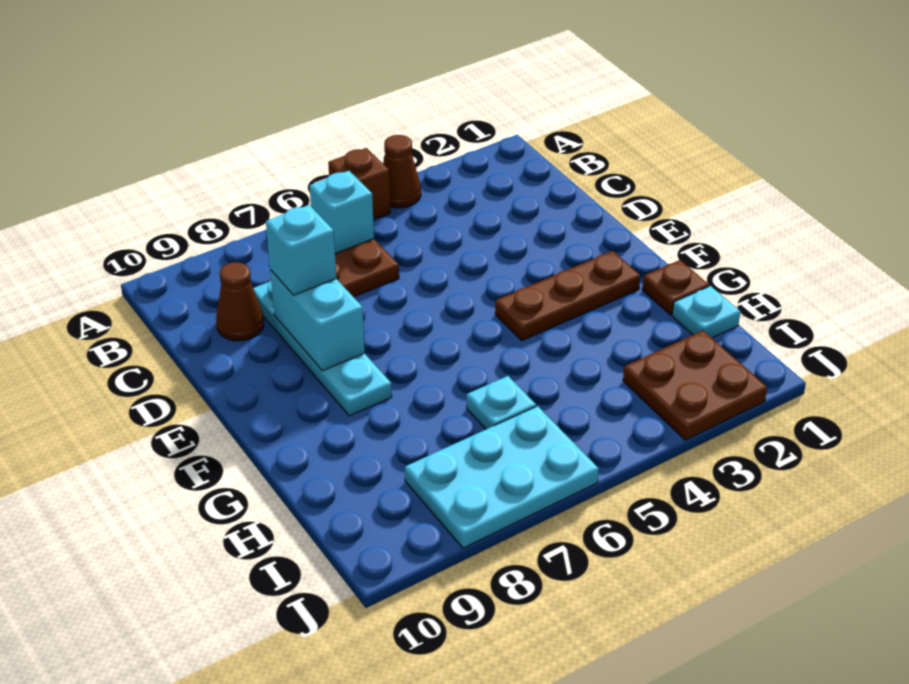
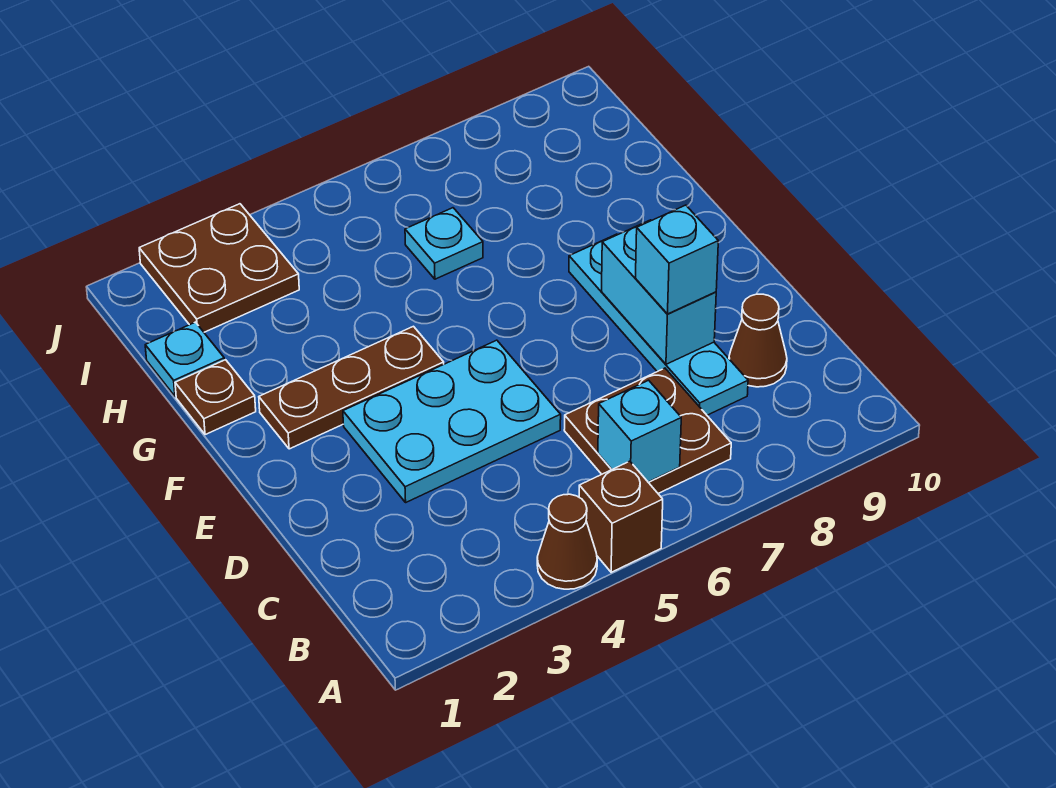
cyan 2x3 plate [405,406,599,548] -> cyan 2x3 plate moved to [343,340,561,502]

